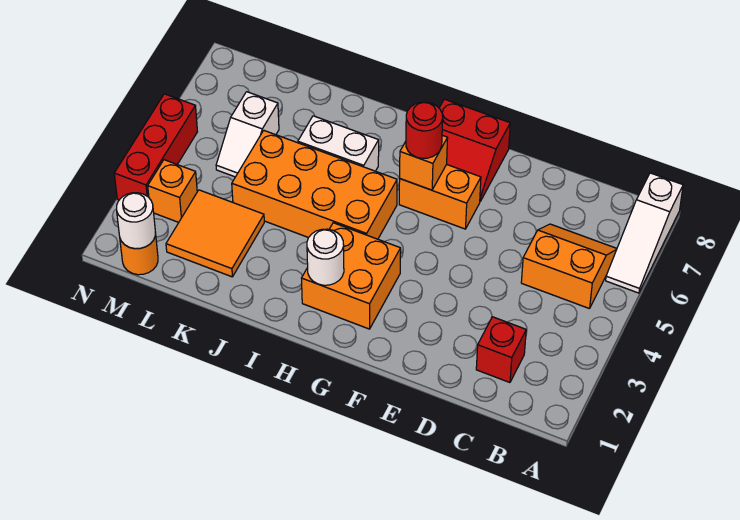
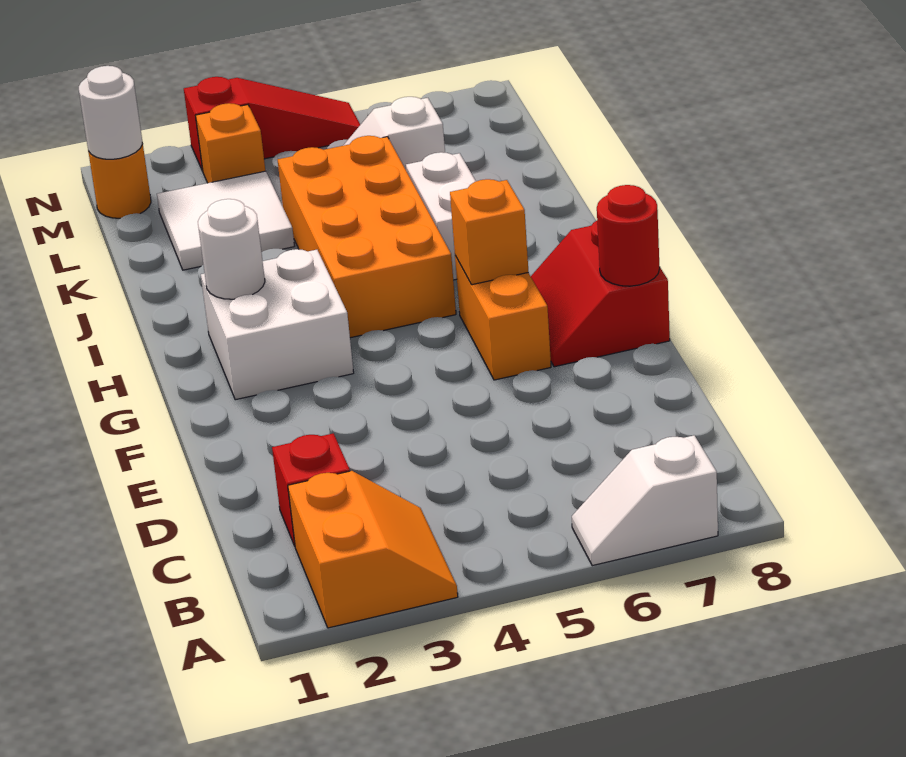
white 1x3 slope [606,173,683,293] -> white 1x2 slope [572,435,718,566]
orange 2x2 slope [521,224,617,309] -> orange 2x2 slope moved to [288,471,458,628]
orange 2x2 brick [301,223,401,329] -> white 2x2 brick [201,249,354,400]
red 1x1 round brick [406,102,443,158] -> red 1x1 round brick moved to [597,185,660,286]
orange 2x2 tile [166,190,264,277] -> white 2x2 tile [157,171,294,270]
red 1x3 brick [114,94,197,200] -> red 1x3 slope [184,77,360,171]

